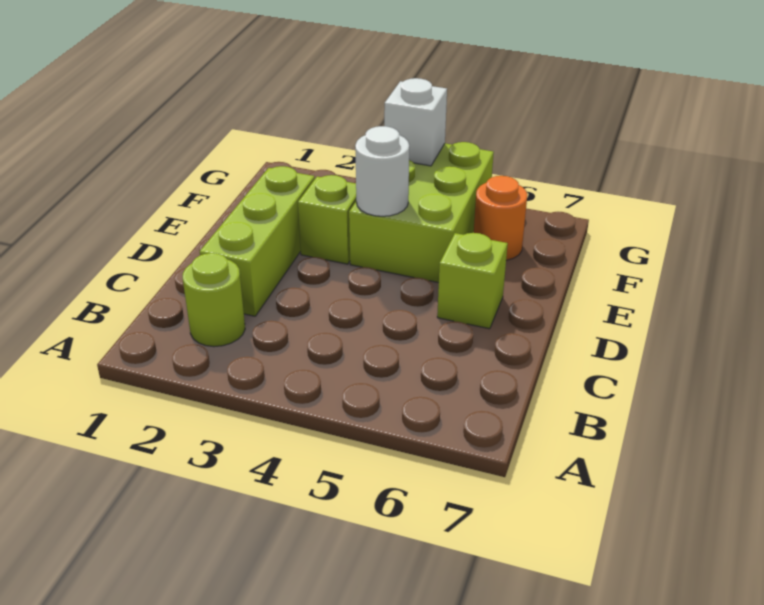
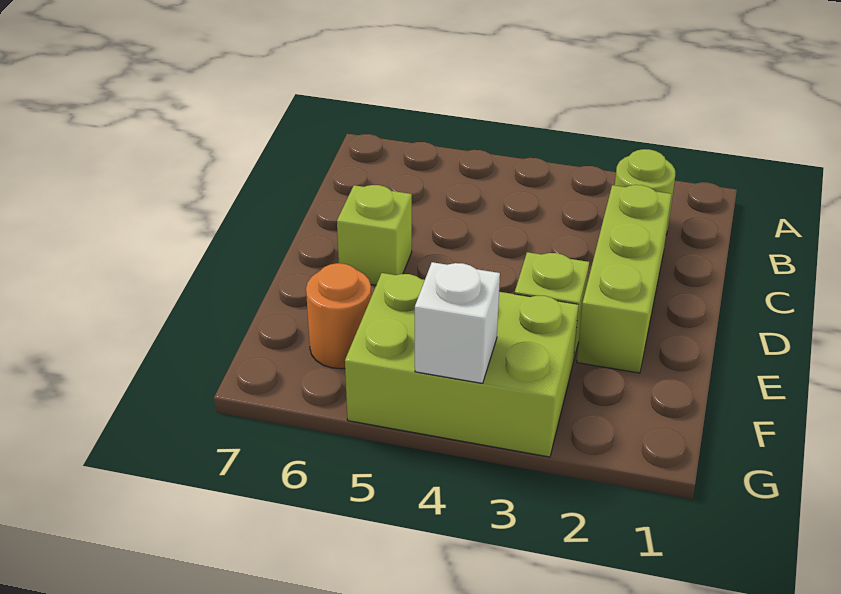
lime 2x3 brick [349,142,494,283] -> lime 2x3 brick turned to [345,273,579,457]
white 1x1 round brick [355,126,409,216] -> none

